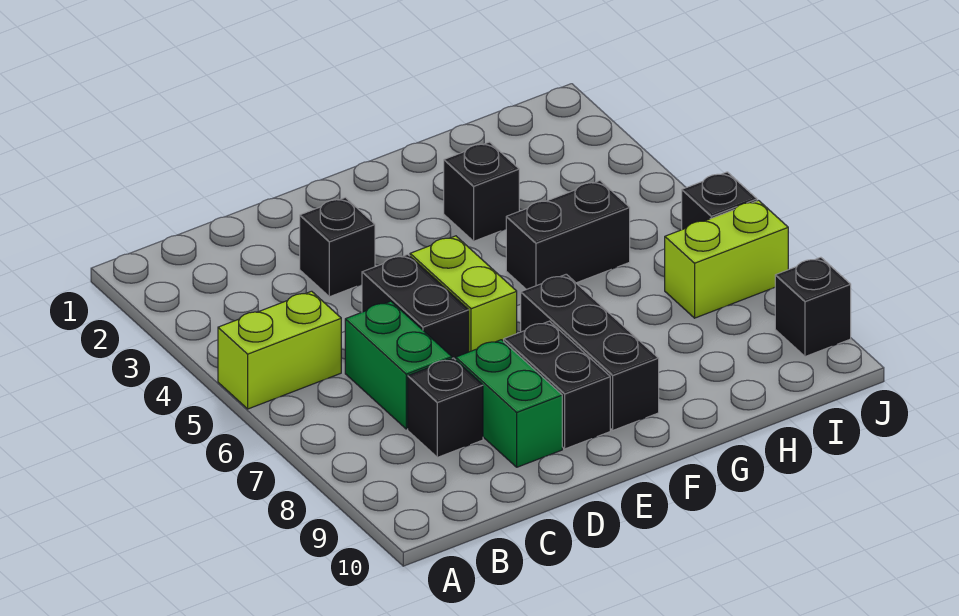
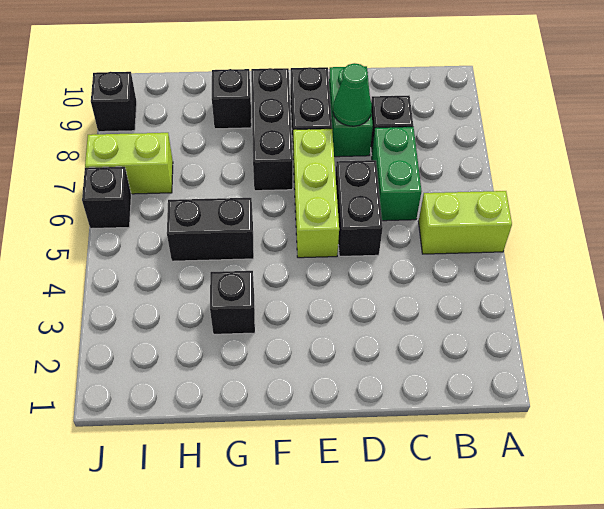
black 1x1 brick [300,197,375,297] -> black 1x1 brick moved to [212,69,251,129]
none -> green 1x1 cone [333,63,372,126]
lime 1x2 brick [410,236,517,352] -> lime 1x3 brick [293,129,339,258]

